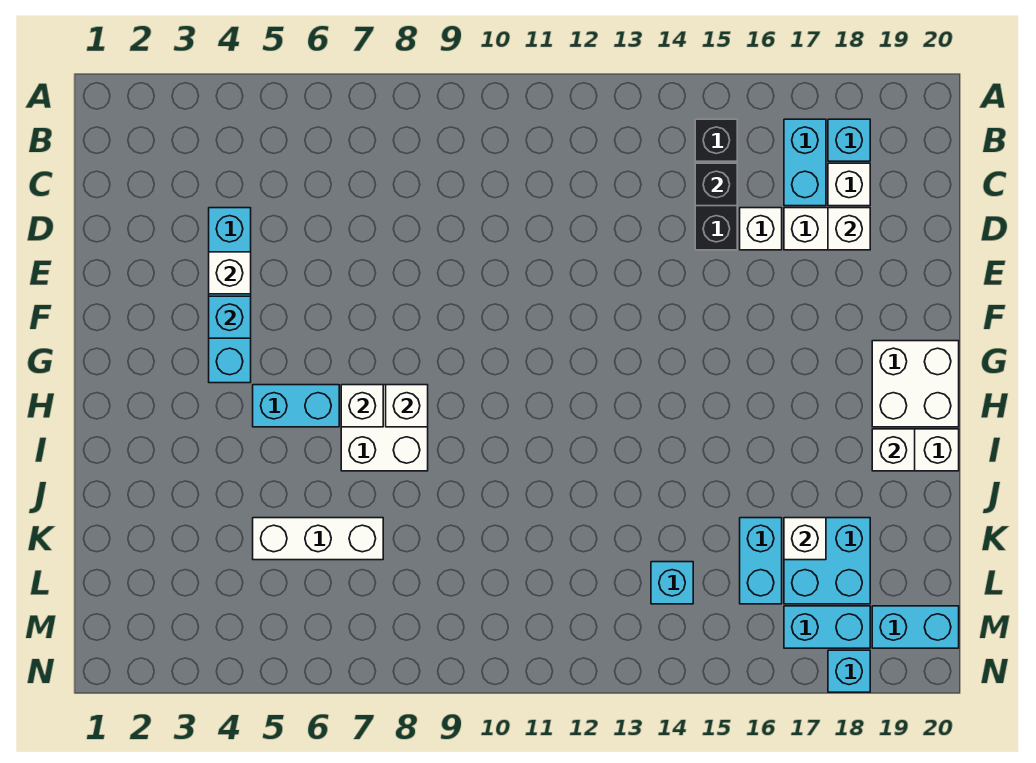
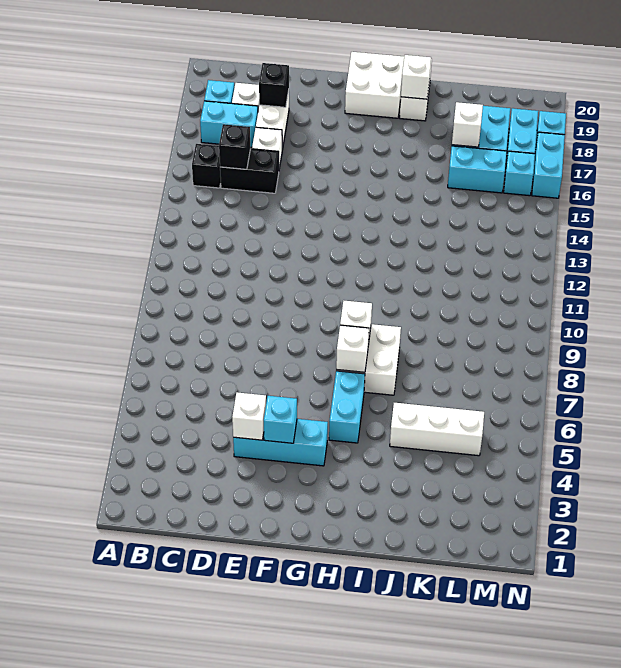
cyan 1x4 brick [209,208,251,383] -> cyan 1x3 brick [233,419,328,466]
white 1x1 brick [828,208,870,250] -> black 1x1 brick [259,63,289,107]
white 1x3 brick [253,518,383,560] -> white 1x3 brick turned to [390,403,484,456]
cyan 1x1 brick [651,562,693,604] -> cyan 1x1 brick moved to [504,151,535,196]
cyan 1x2 brick [872,606,959,648] -> cyan 1x2 brick moved to [532,132,565,198]

